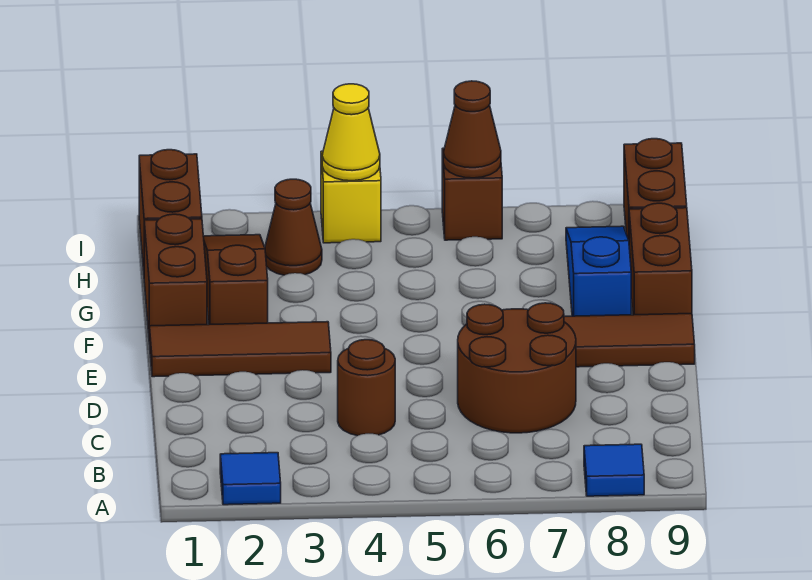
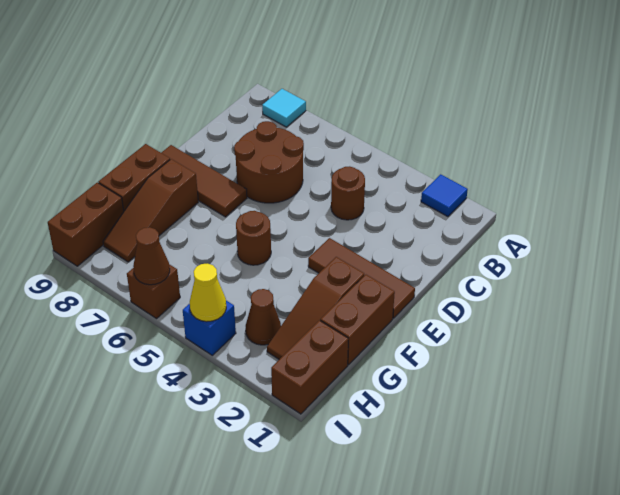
blue 1x1 tile [584,444,644,496] -> cyan 1x1 tile [262,89,306,127]
none -> brown 1x1 round brick [236,211,271,265]
blue 1x3 slope [566,226,631,316] -> brown 1x3 slope [103,159,198,262]
yellow 1x1 brick [321,151,381,243] -> blue 1x1 brick [183,301,236,355]

